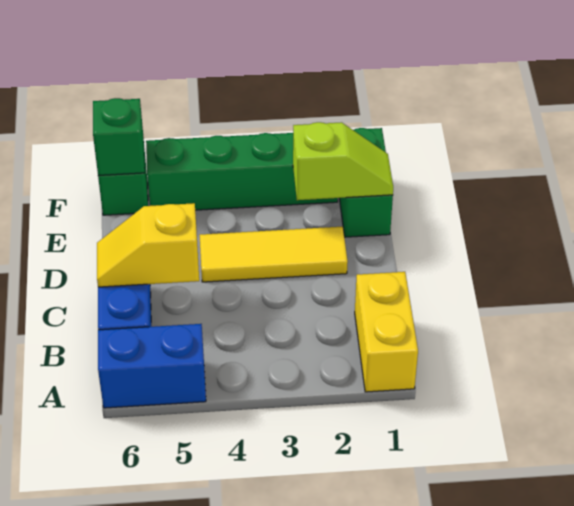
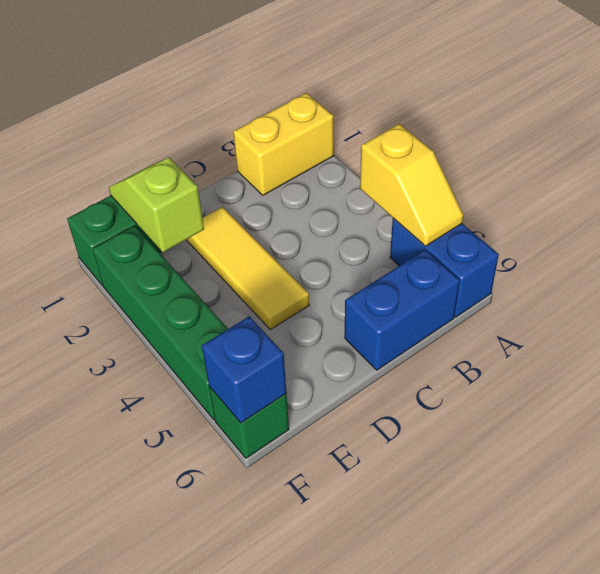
yellow 1x2 slope [97,203,199,287] -> yellow 1x2 slope moved to [360,124,463,246]
green 1x1 brick [93,98,145,175] -> blue 1x1 brick [202,316,286,423]

